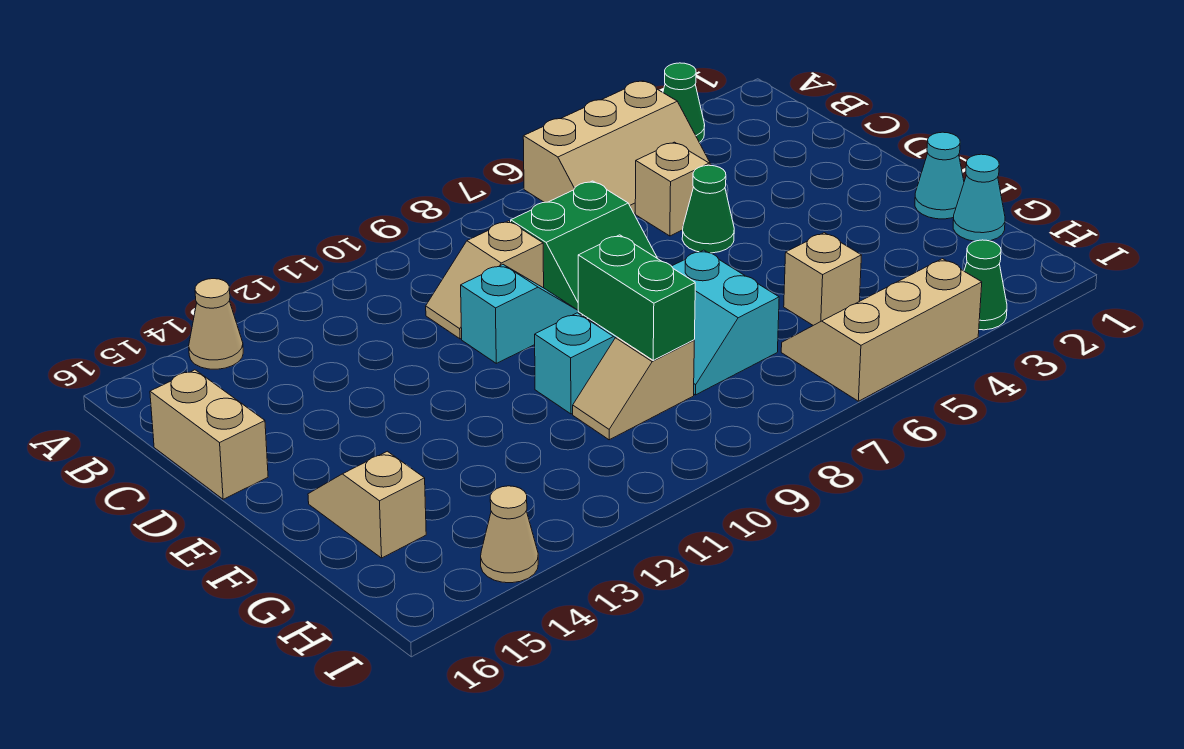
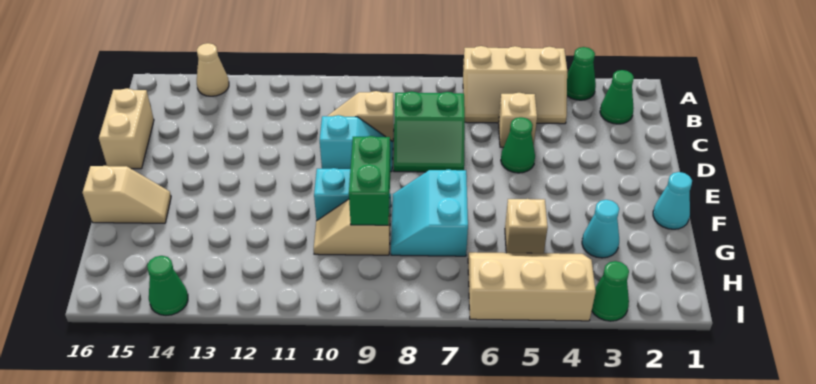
none -> green 1x1 cone [600,70,634,124]
tan 1x2 slope [308,451,426,558] -> tan 1x2 slope turned to [83,166,171,223]
cyan 1x1 cone [953,154,1005,241] -> cyan 1x1 cone moved to [582,200,619,258]
tan 1x1 cone [481,486,538,583] -> green 1x1 cone [147,256,188,315]

